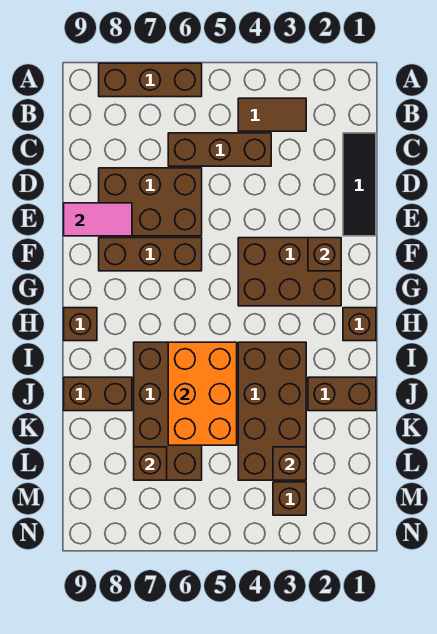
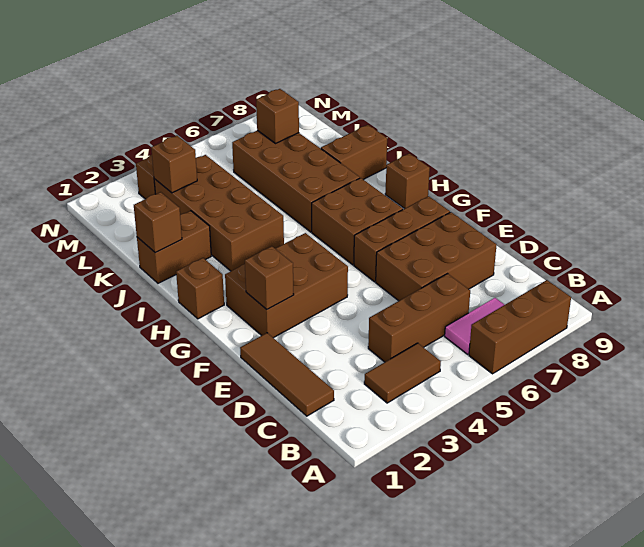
black 1x3 tile [343,133,376,236] -> brown 1x3 tile [240,333,334,416]
pink 1x2 tile [64,203,132,236] -> pink 1x2 tile moved to [445,298,504,354]
none -> brown 2x2 brick [312,178,403,265]
orange 2x3 brick [168,342,237,445] -> none
none -> brown 1x1 brick [134,192,182,253]

